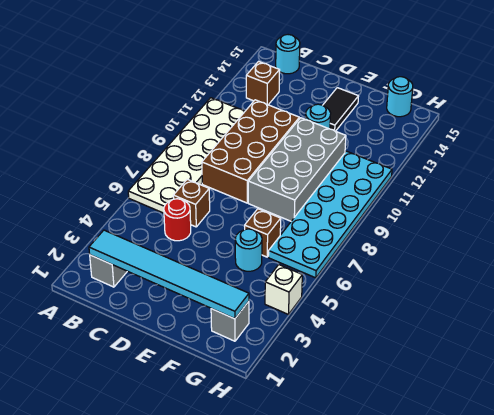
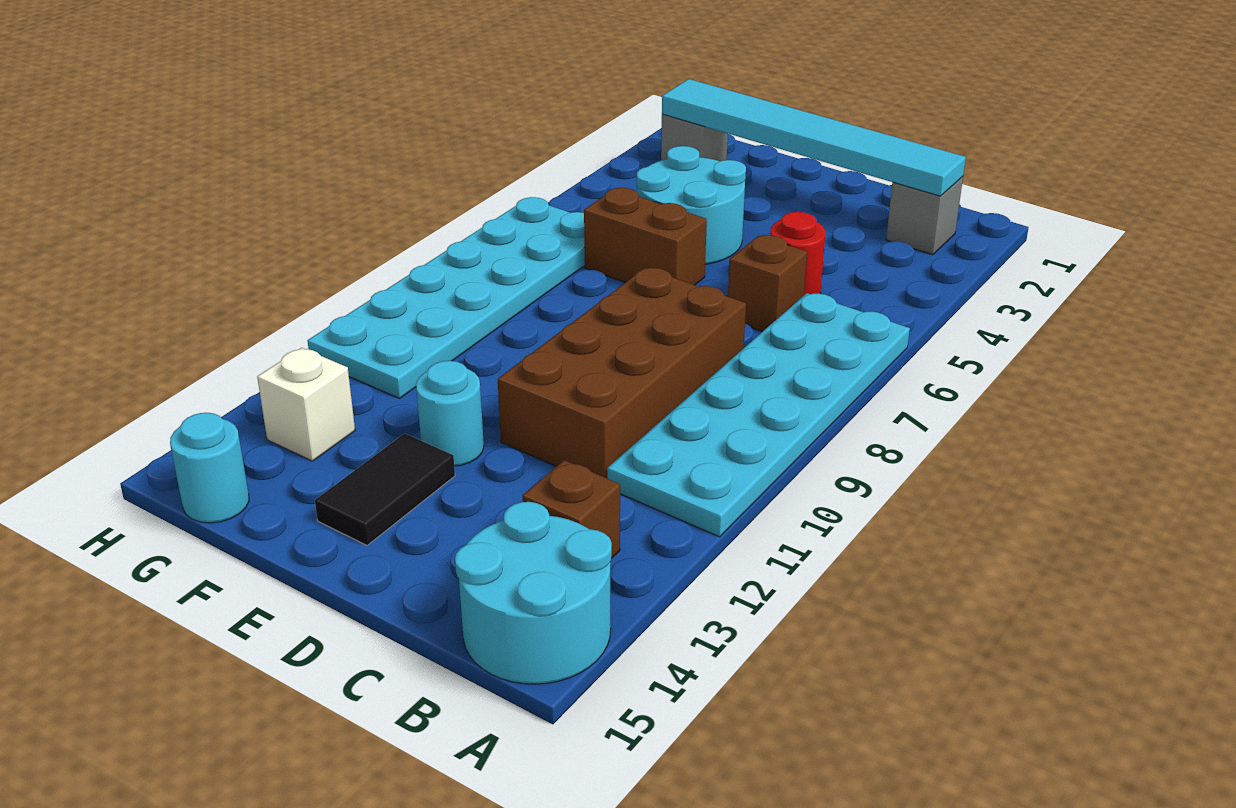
white 2x6 plate [128,98,245,213] -> cyan 2x6 plate [607,293,910,537]
cyan 1x1 round brick [276,35,300,74] -> cyan 2x2 round brick [455,502,612,684]
grey 2x4 brick [248,118,346,221] -> none
cyan 1x1 round brick [235,229,262,271] -> cyan 2x2 round brick [637,146,746,264]
brown 1x1 brick [245,209,281,257] -> brown 1x2 brick [584,188,707,285]
white 1x1 brick [265,265,302,314] -> white 1x1 brick moved to [257,348,355,461]

